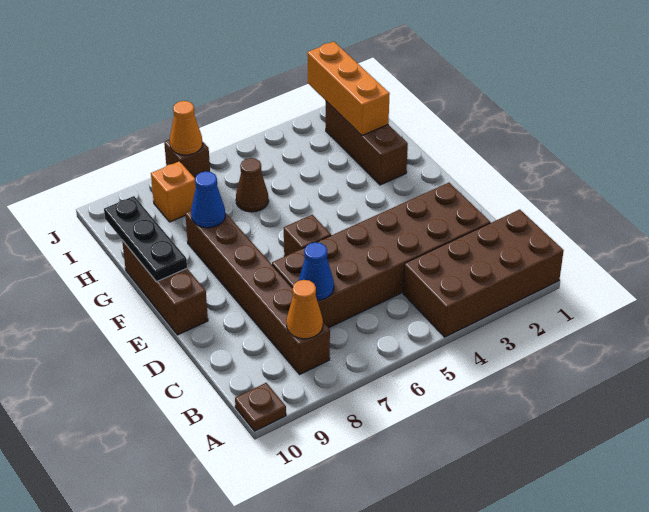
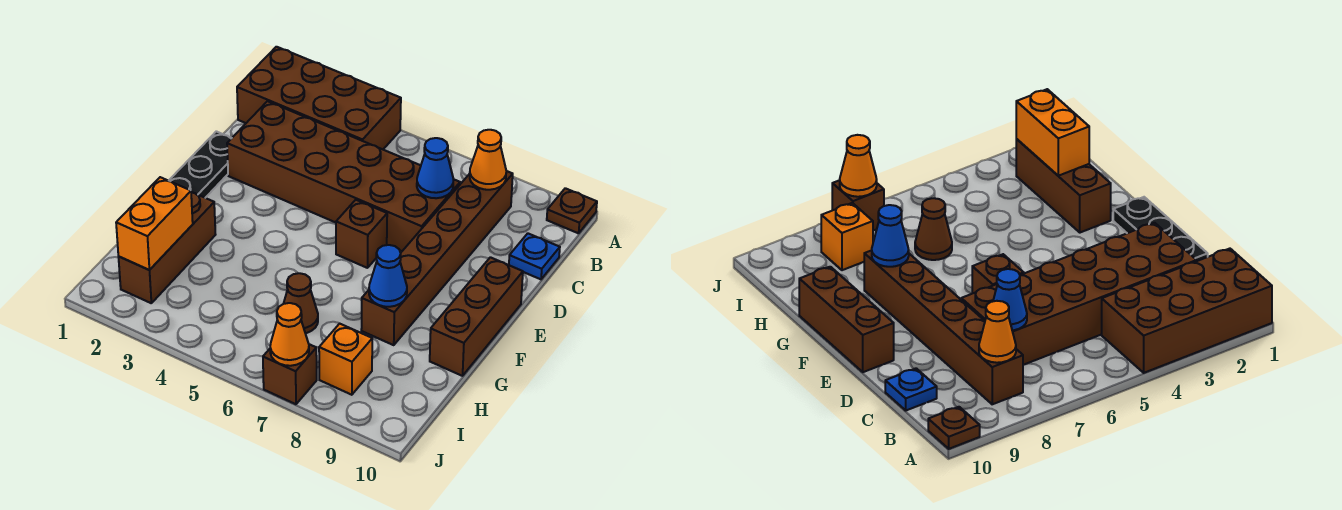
none -> blue 1x1 plate [509,233,560,279]
black 1x3 plate [104,196,187,282] -> black 1x3 plate moved to [169,131,232,198]
orange 1x3 brick [307,42,390,136] -> orange 1x2 brick [116,177,193,270]

